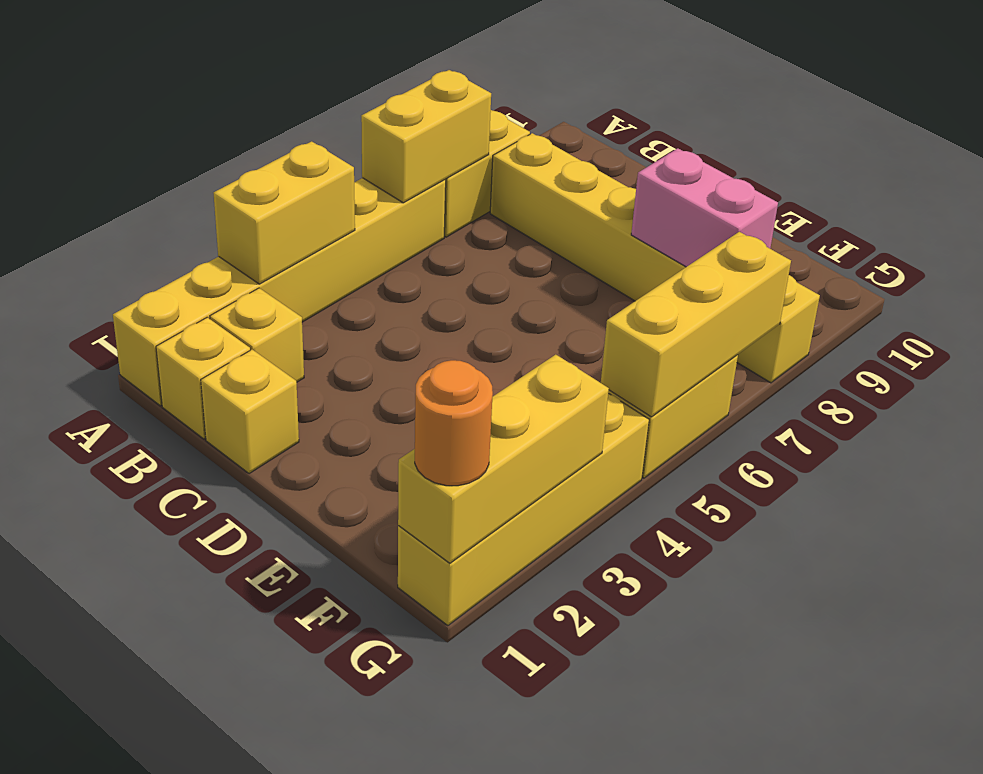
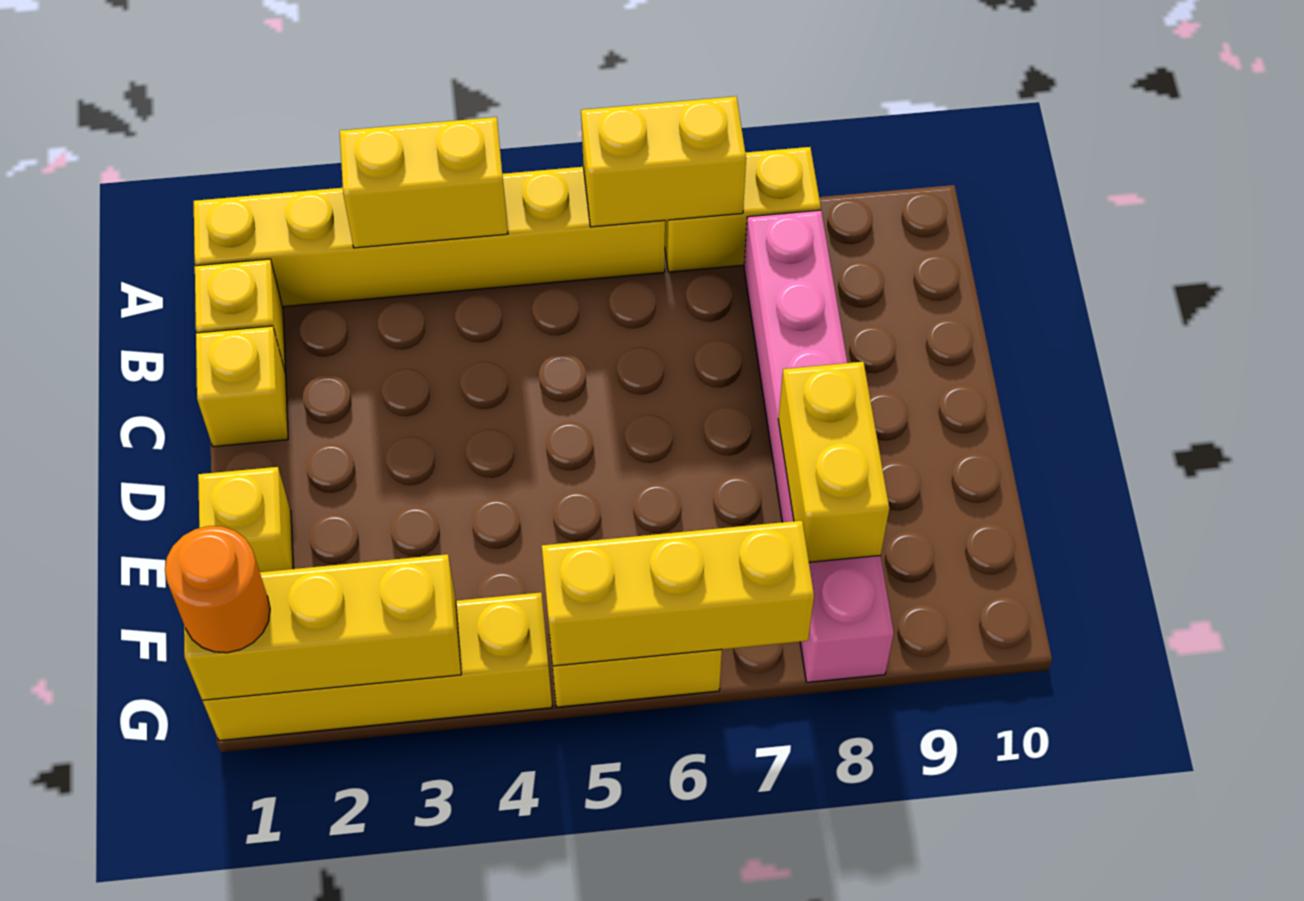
yellow 1x1 brick [210,288,304,382] -> yellow 1x1 brick moved to [198,467,293,572]
yellow 1x6 brick [490,133,820,383] -> pink 1x6 brick [744,210,894,682]
pink 1x2 brick [631,148,778,267] -> yellow 1x2 brick [778,362,889,562]

